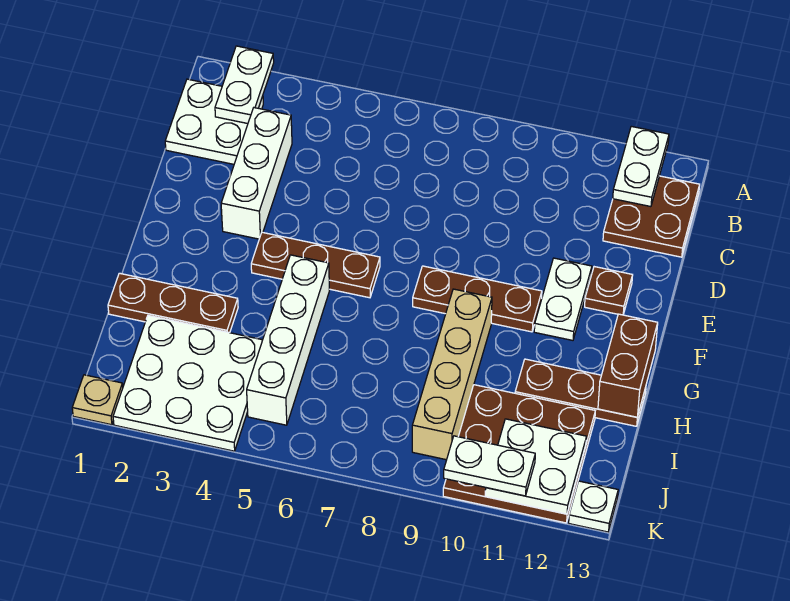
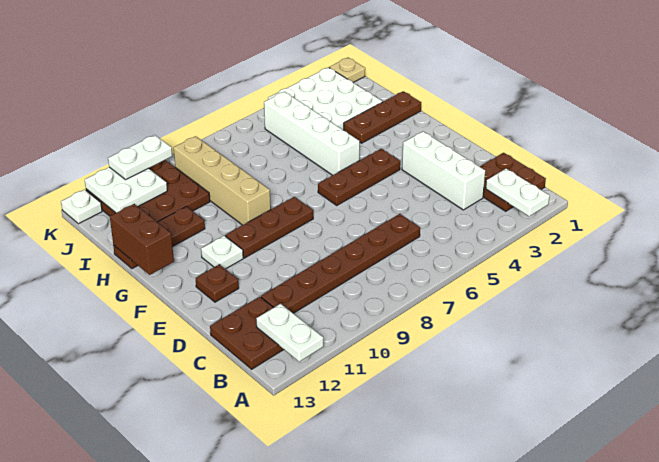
white 2x2 plate [165,79,263,164] -> brown 2x2 plate [480,153,546,211]
none -> brown 1x6 plate [261,214,420,313]
white 1x2 plate [534,258,592,340] -> white 1x1 plate [201,236,243,269]

